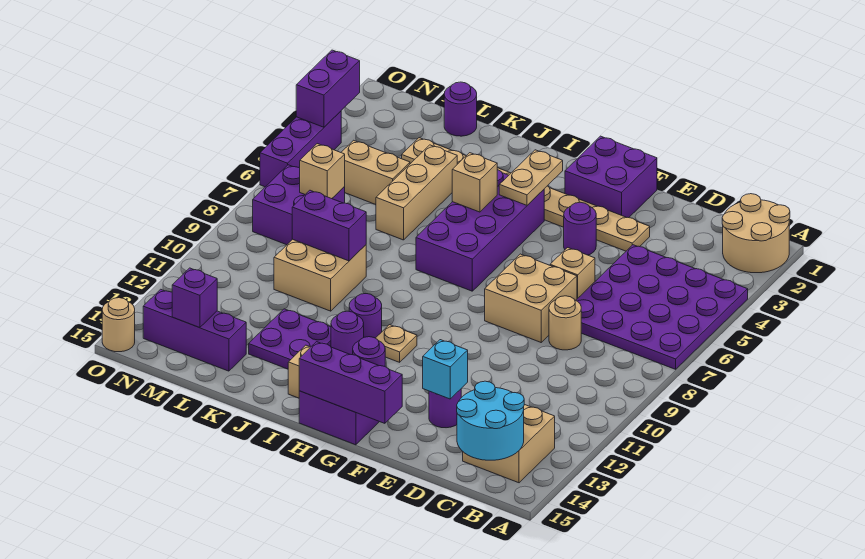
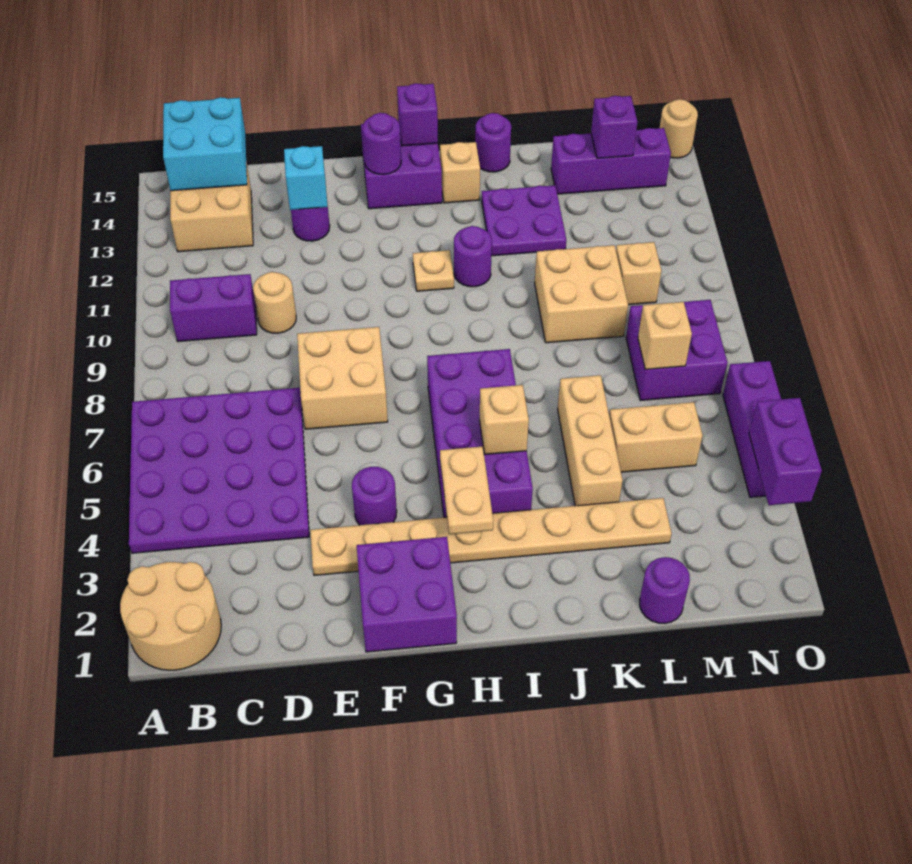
cyan 2x2 round brick [457,381,524,460] -> cyan 2x2 brick [163,97,247,191]
tan 1x1 round brick [549,296,581,350] -> tan 1x1 round brick moved to [253,272,296,333]
tan 1x1 brick [550,248,595,299] -> tan 1x1 brick moved to [616,242,661,305]
purple 1x3 brick [299,342,402,423] -> purple 1x1 brick [397,83,438,146]
purple 1x1 round brick [331,311,364,355] -> purple 1x1 round brick moved to [475,113,511,172]
purple 1x2 brick [292,190,366,261] -> purple 1x2 brick moved to [170,274,257,342]

